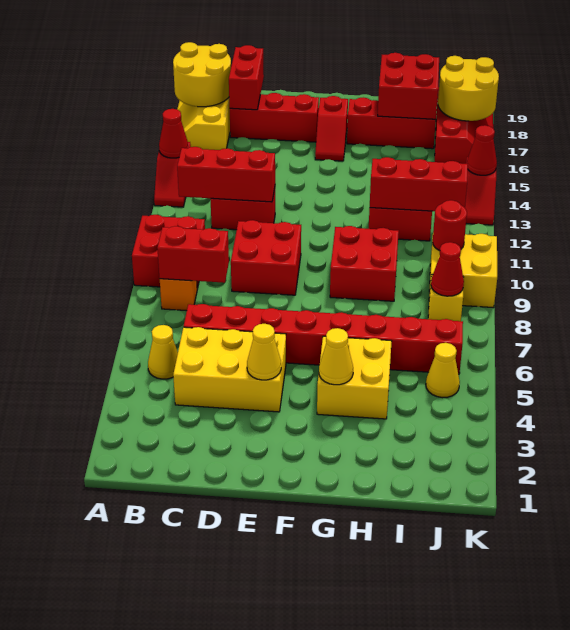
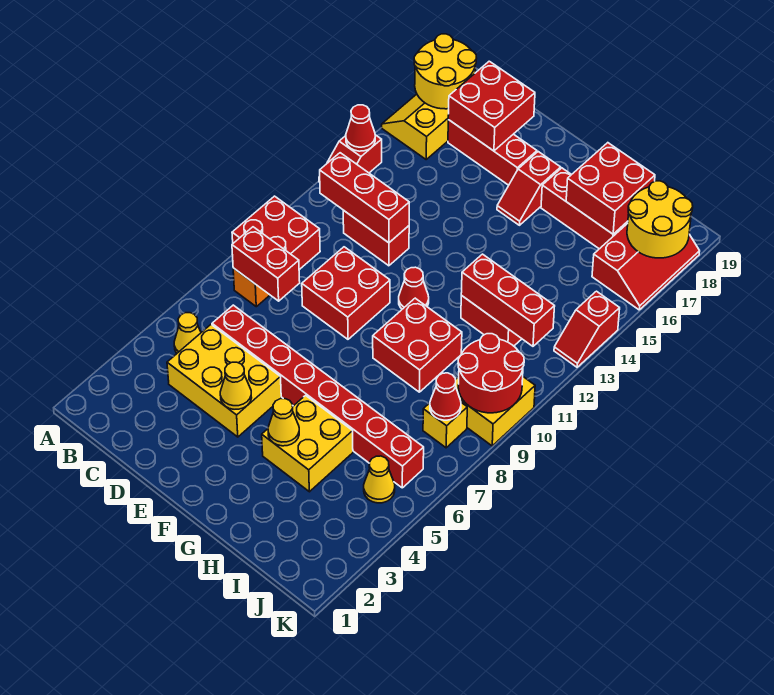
red 1x2 brick [229,45,264,110] -> red 2x2 brick [448,61,535,151]
red 1x1 round brick [433,200,467,251] -> red 2x2 round brick [458,334,524,413]
red 1x1 cone [467,125,497,175] -> red 1x1 cone moved to [399,267,429,309]

